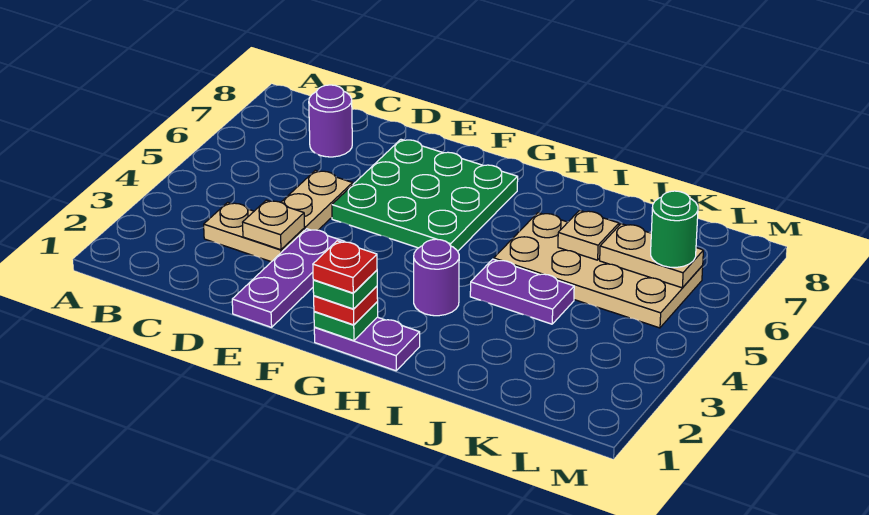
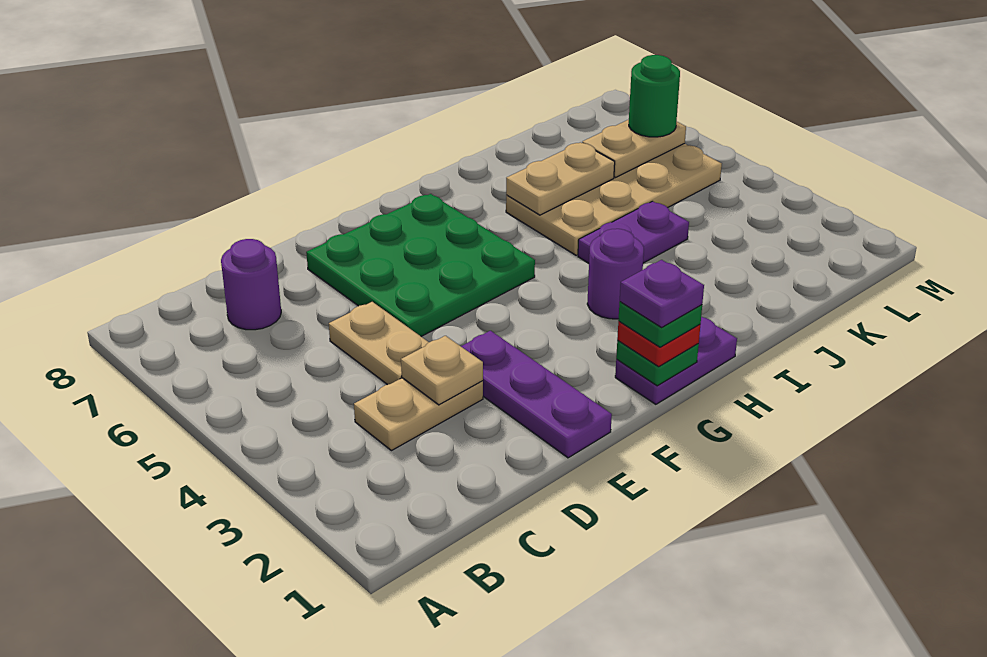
red 1x1 plate [313,241,377,293] -> purple 1x1 plate [620,260,704,327]
tan 1x1 plate [558,210,619,260] -> tan 1x2 plate [506,142,615,215]

